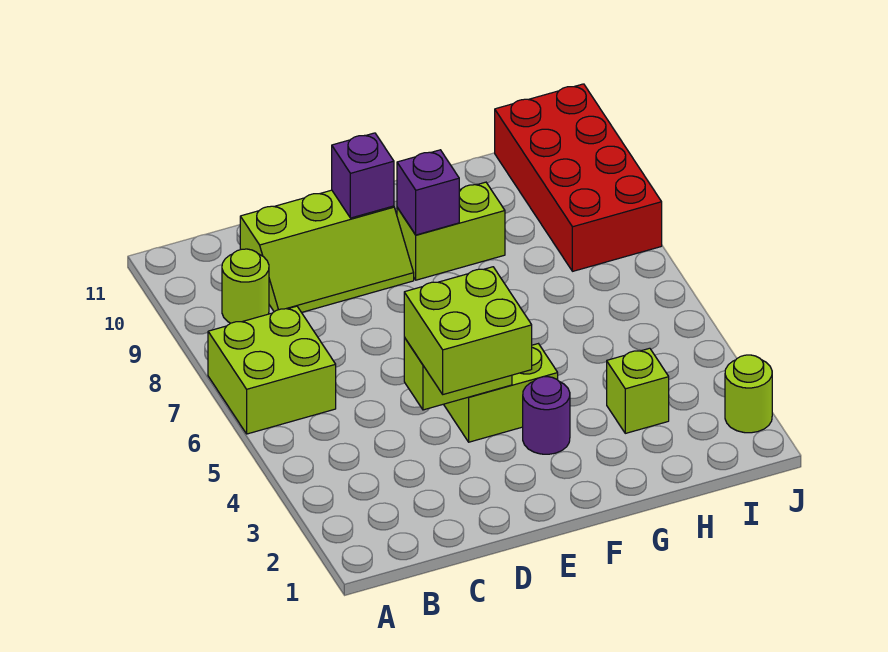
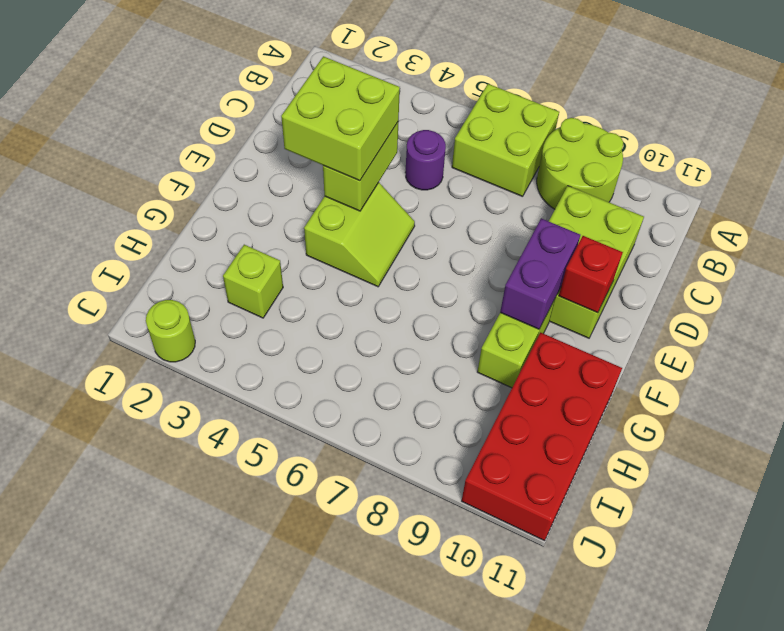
lime 1x1 round brick [222,249,269,323] -> lime 2x2 round brick [537,118,623,209]
lime 2x3 slope [240,190,414,312] -> lime 2x3 brick [549,186,644,338]
purple 1x1 brick [332,133,394,218] -> red 1x1 brick [559,236,623,313]
purple 1x1 round brick [523,377,570,454] -> purple 1x1 round brick moved to [405,130,446,190]
purple 1x1 brick [397,150,459,235] -> purple 1x2 brick [500,218,580,329]
red 2x4 brick [495,84,662,271] -> red 2x4 brick turned to [462,332,622,541]

